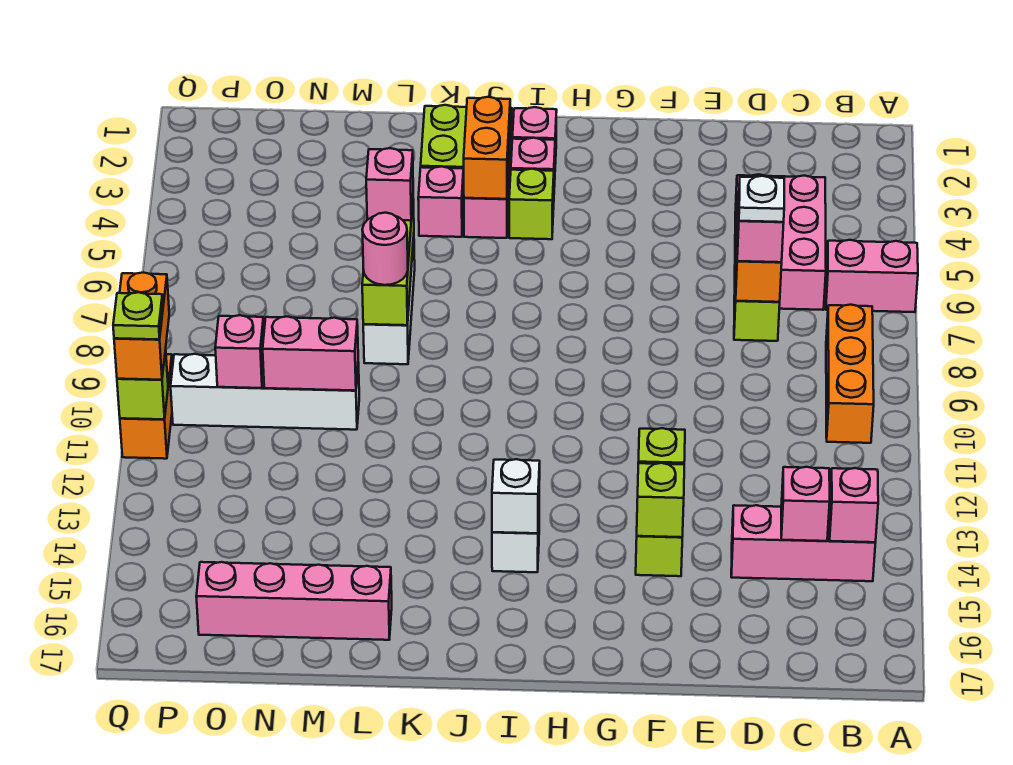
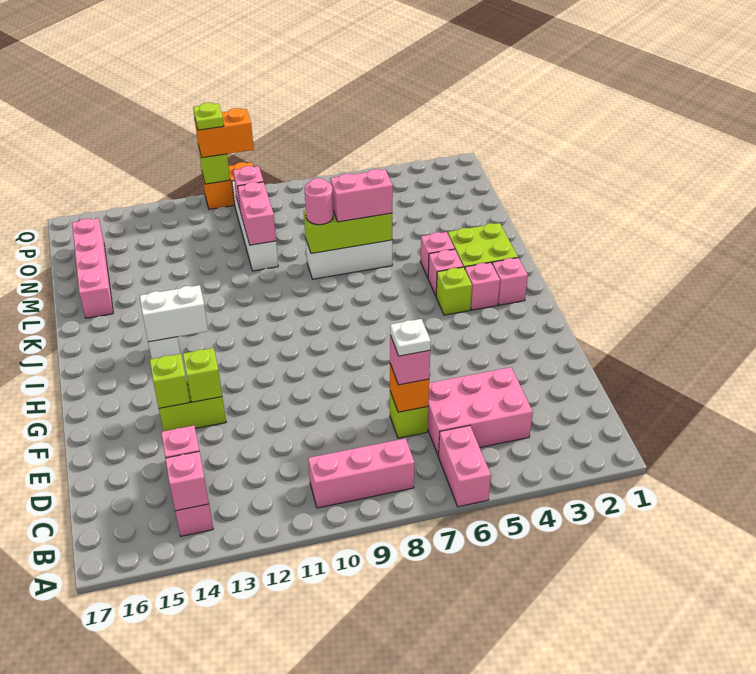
orange 1x3 brick [826,305,874,443] -> pink 1x3 brick [308,438,414,508]
white 1x1 brick [492,459,540,533] -> white 1x2 brick [140,285,208,342]
orange 1x2 brick [464,97,510,199] -> none
pink 1x1 brick [366,148,413,221] -> pink 1x2 brick [330,169,393,222]

